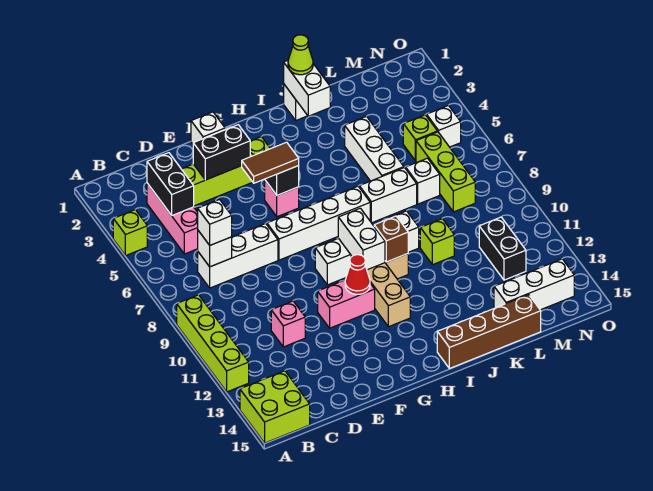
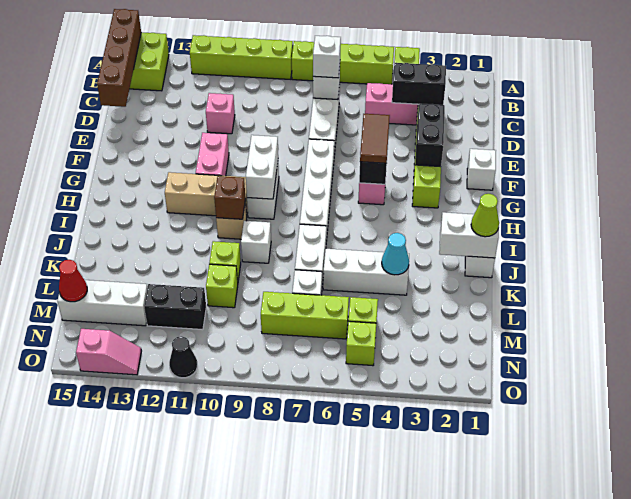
none -> lime 1x4 brick [292,41,394,84]
red 1x1 cone [345,255,370,294] -> red 1x1 cone moved to [59,260,87,302]
white 1x2 brick [338,208,385,270] -> white 1x2 brick turned to [246,135,278,199]
brown 1x4 brick [437,295,541,369] -> brown 1x4 brick moved to [97,9,141,107]
none -> cyan 1x1 cone [382,233,409,275]
none -> lime 1x1 brick [206,264,238,308]
white 1x3 brick [494,259,574,310] -> white 1x3 brick turned to [57,280,147,326]
white 1x1 brick [427,105,461,147] -> lime 1x1 brick [346,321,376,366]
none -> black 1x1 cone [169,336,197,378]
none -> pink 1x2 slope [76,329,141,375]

